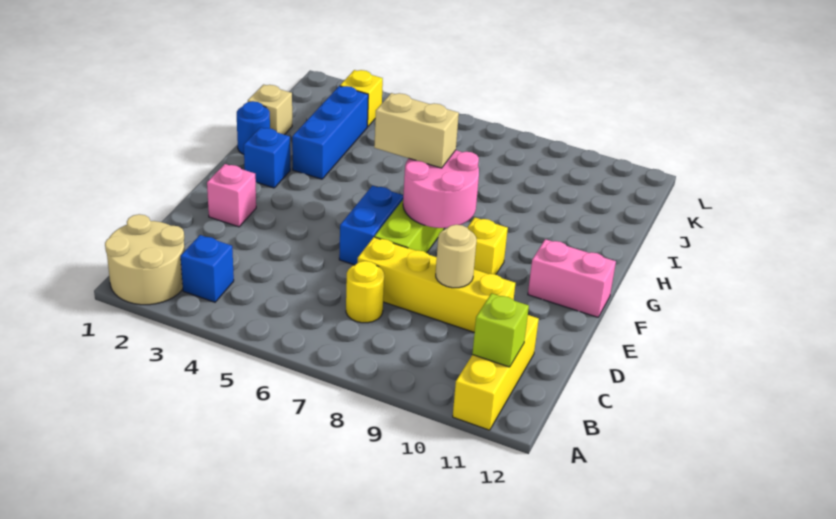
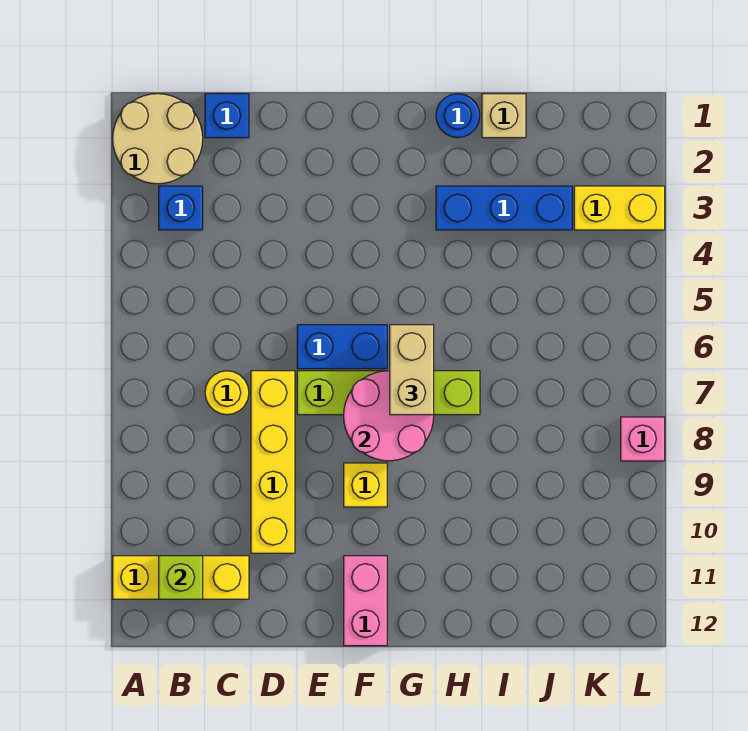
tan 1x1 round brick [436,225,477,288] -> none
pink 1x1 brick [207,164,256,227] -> pink 1x1 brick moved to [621,417,665,461]
blue 1x1 brick [244,128,290,188] -> blue 1x1 brick moved to [205,94,249,138]
yellow 1x1 brick [340,70,383,127] -> yellow 1x2 brick [574,186,665,230]

